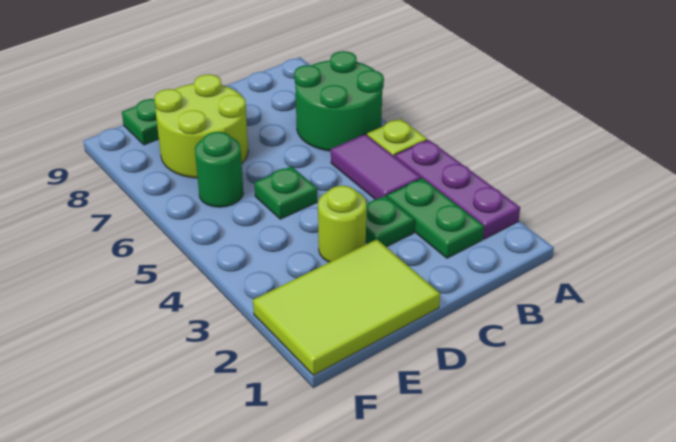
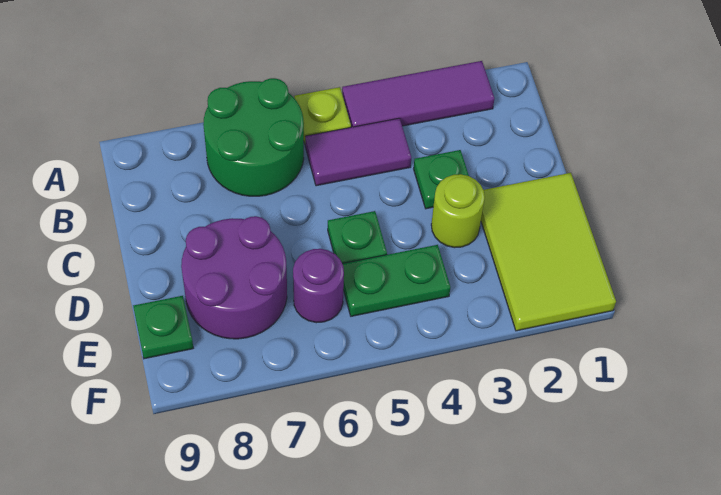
purple 1x3 plate [395,140,520,239] -> purple 1x3 tile [342,61,494,127]
green 1x2 plate [387,178,484,258] -> green 1x2 plate moved to [343,245,450,316]
lime 2x2 round brick [155,74,248,178] -> purple 2x2 round brick [181,216,287,339]
green 1x1 round brick [195,132,243,207] -> purple 1x1 round brick [293,249,344,323]

